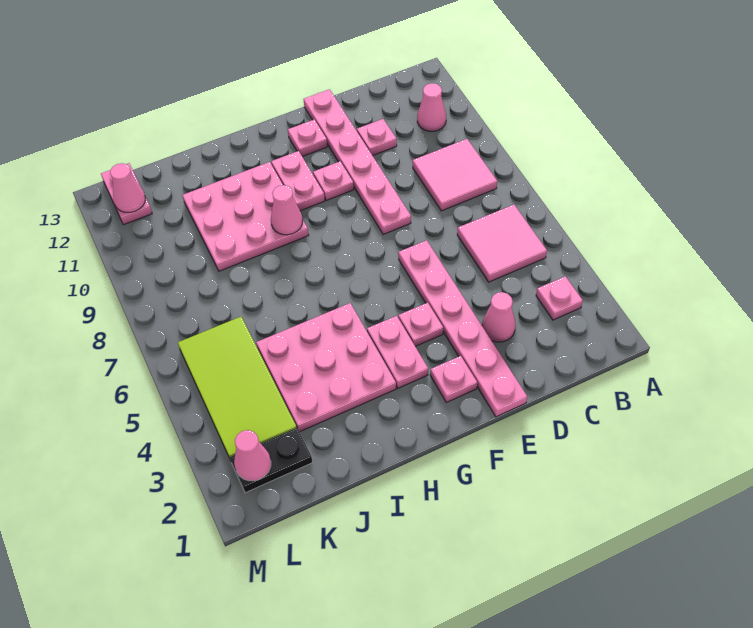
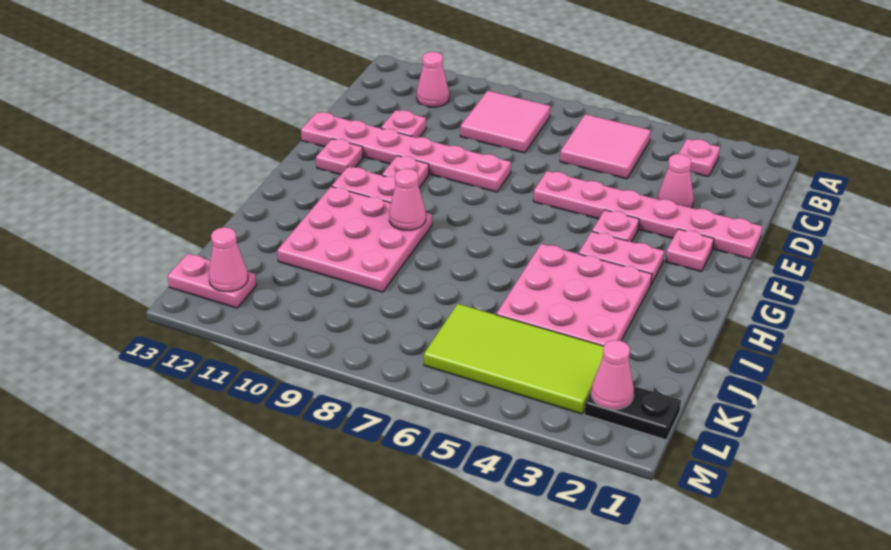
black 1x2 plate [230,428,312,493] -> black 1x2 plate turned to [584,386,681,440]

